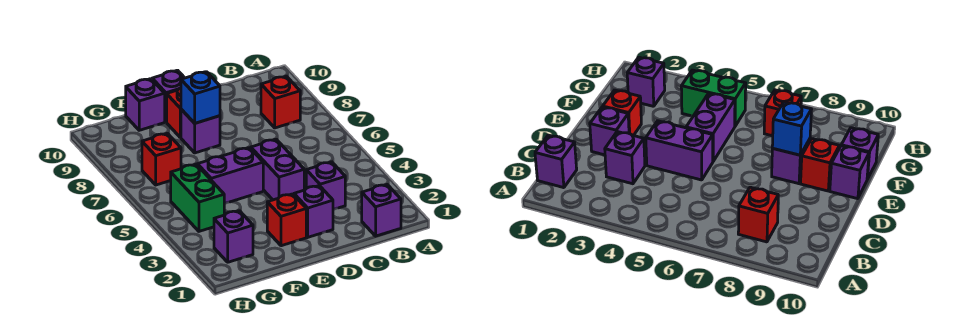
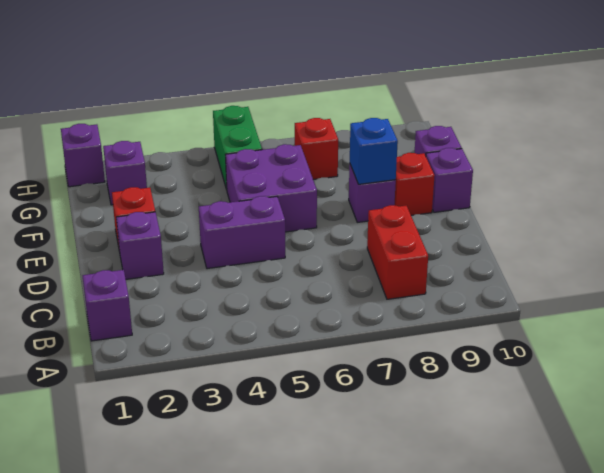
red 1x1 brick [261,76,300,128] -> red 1x2 brick [367,205,428,299]
purple 1x1 brick [306,162,345,210] -> purple 1x1 brick moved to [61,124,105,187]
purple 1x2 brick [197,148,263,204] -> purple 2x2 brick [226,144,317,232]
green 1x2 brick [171,164,224,231] -> green 1x2 brick turned to [213,106,262,190]

